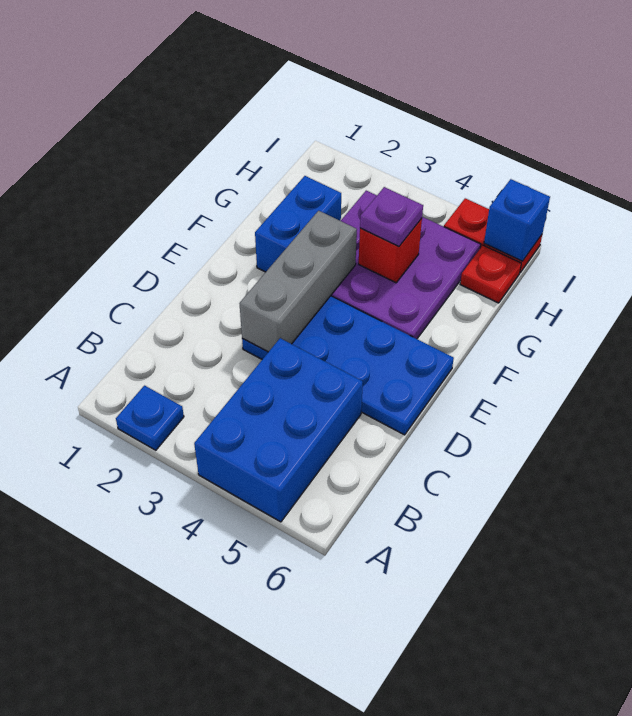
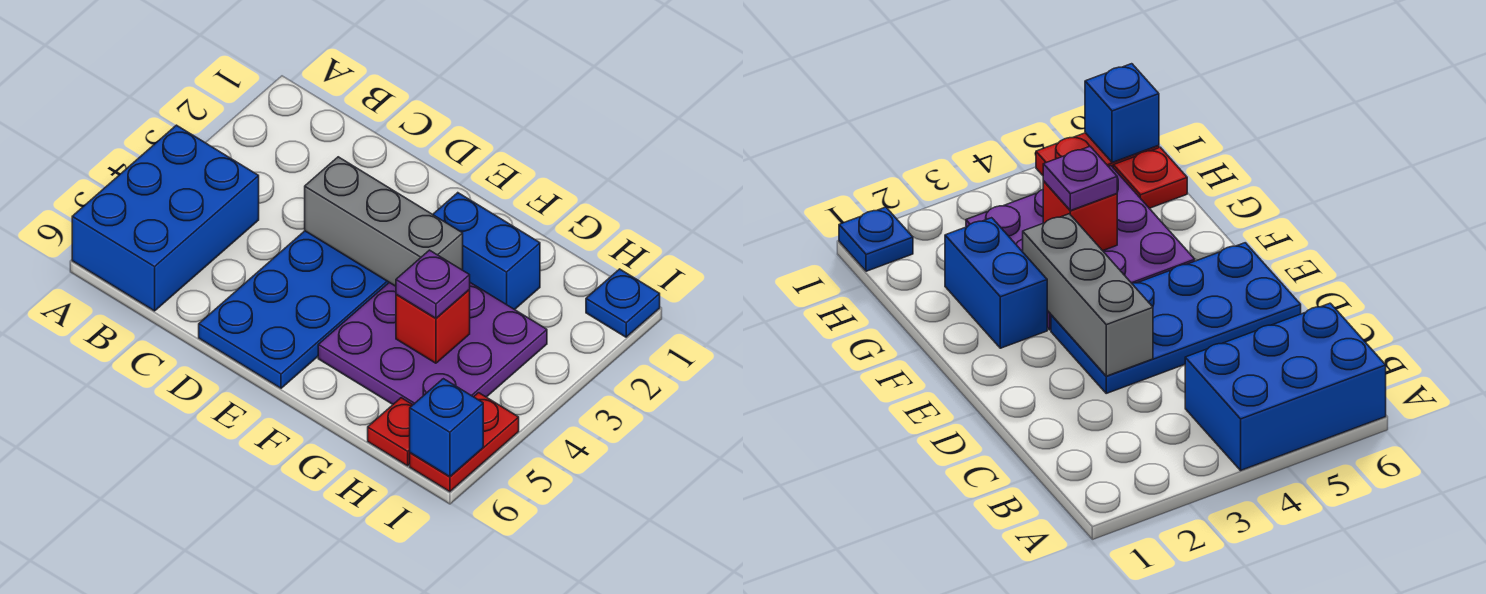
blue 1x1 plate [116,386,184,450] -> blue 1x1 plate moved to [586,269,660,337]
blue 2x3 brick [194,338,363,522] -> blue 2x3 brick turned to [72,125,259,311]

